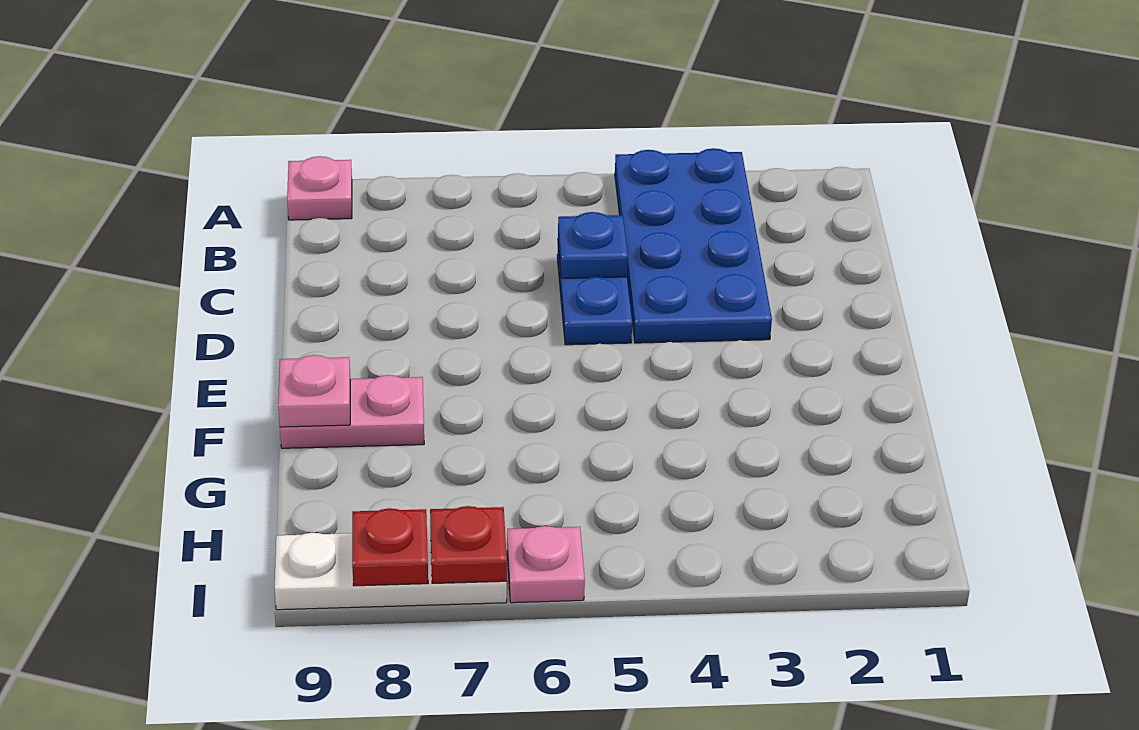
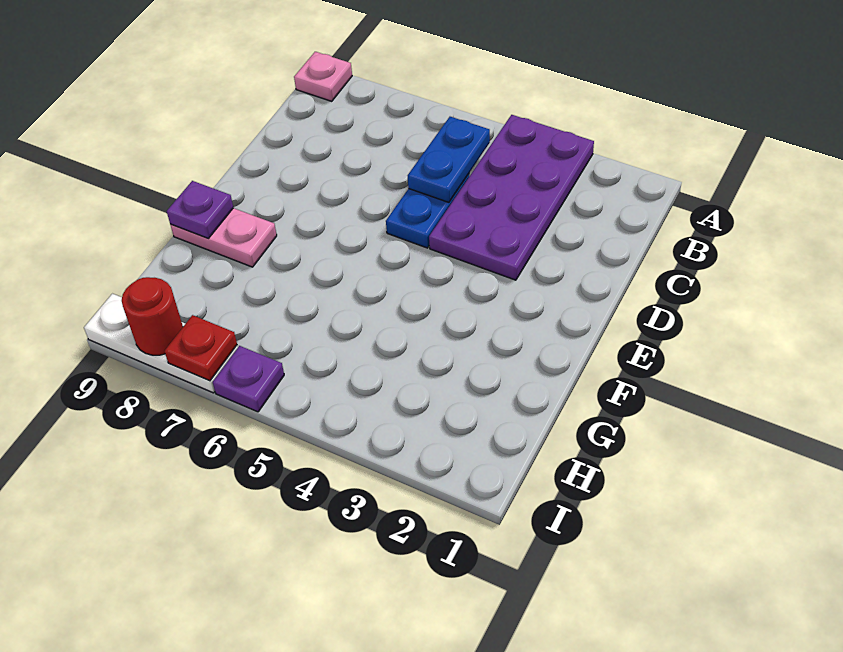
blue 2x4 plate [615,148,772,343] -> purple 2x4 plate [429,115,594,280]
blue 1x1 plate [558,212,628,278] -> blue 1x2 plate [408,117,490,202]
pink 1x1 plate [278,355,350,427] -> purple 1x1 plate [167,181,233,238]
pink 1x1 plate [507,526,585,603] -> purple 1x1 plate [213,346,284,412]
red 1x1 plate [352,508,428,586] -> red 1x1 round brick [121,277,183,355]

